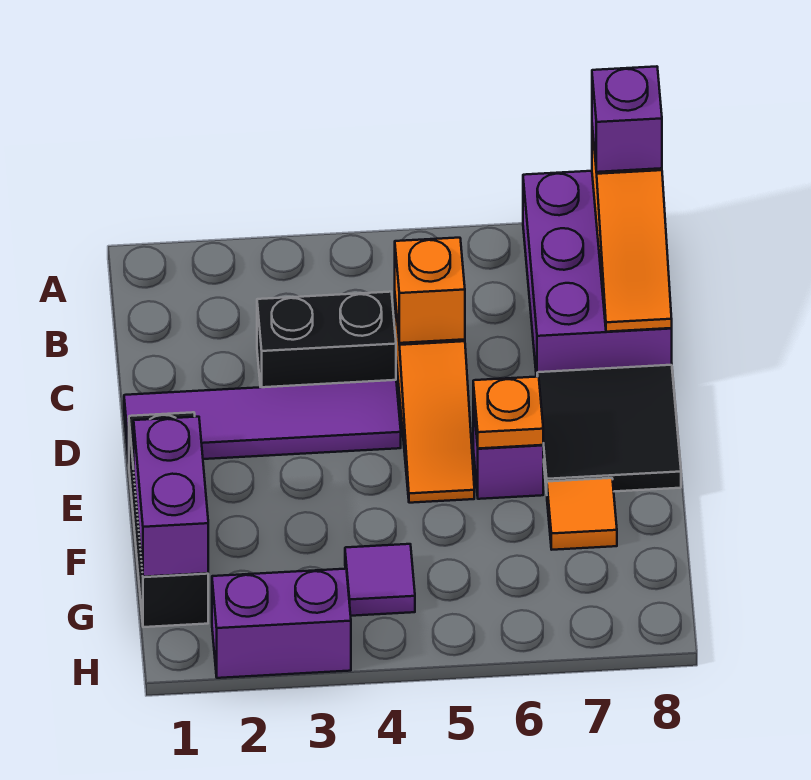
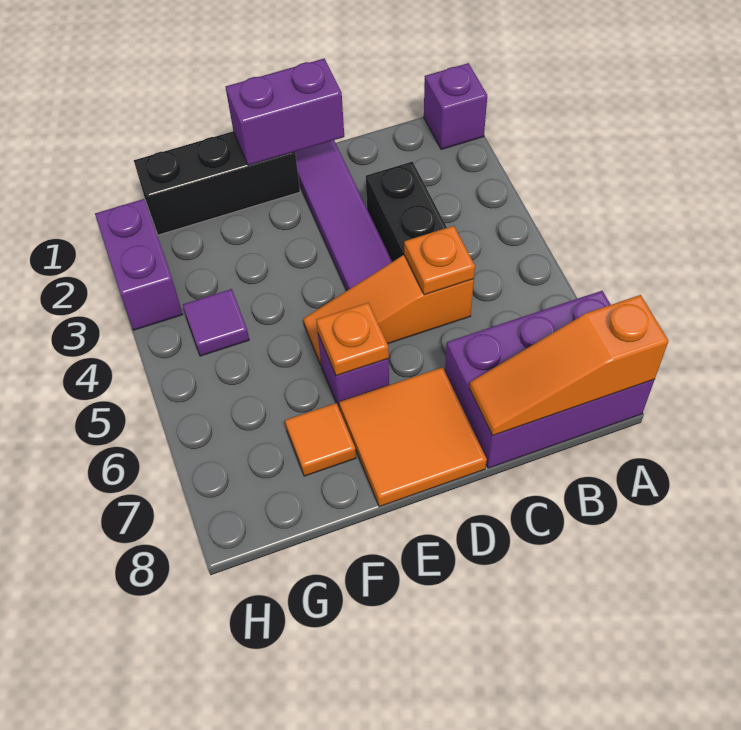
purple 1x1 brick [592,66,662,172] -> purple 1x1 brick moved to [424,63,487,150]
orange 1x1 brick [395,238,465,343] -> orange 1x1 plate [404,226,475,295]
black 2x2 tile [537,365,681,493] -> orange 2x2 tile [339,367,487,507]
purple 1x2 brick [134,417,208,577] -> purple 1x2 brick moved to [226,59,344,165]

